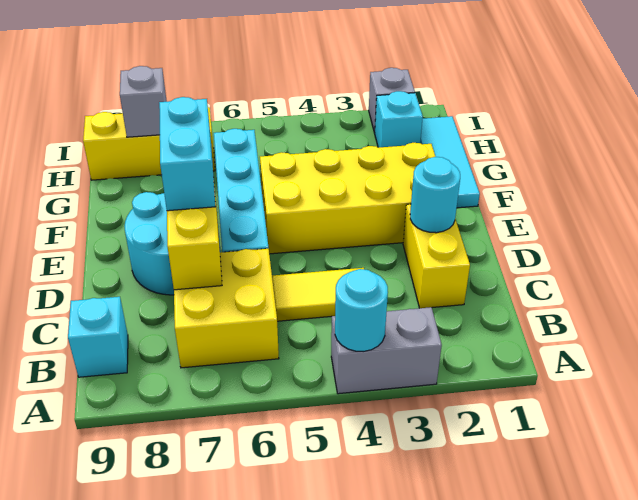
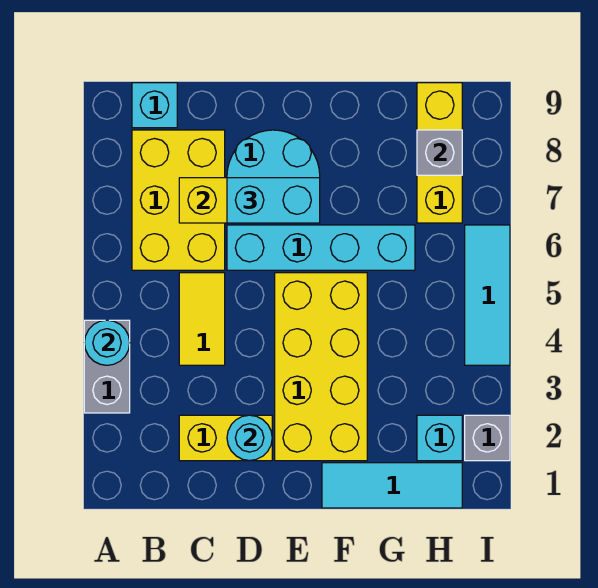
yellow 2x2 brick [174,249,279,368] -> yellow 2x3 brick [132,130,225,270]
none -> cyan 1x3 tile [465,225,510,365]

